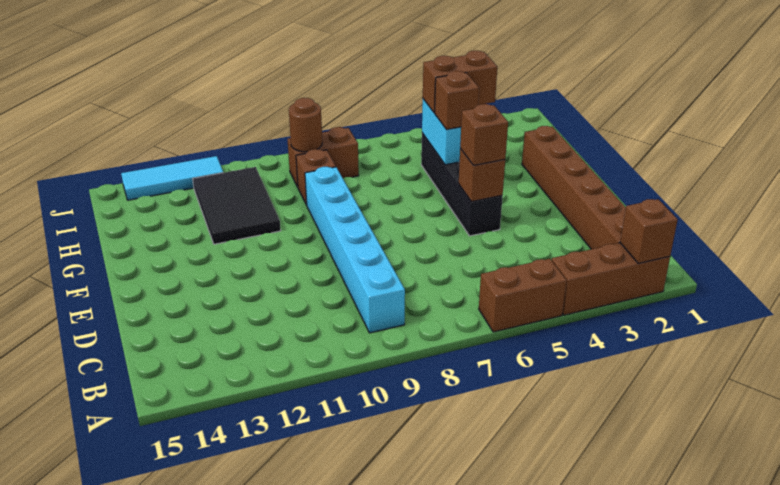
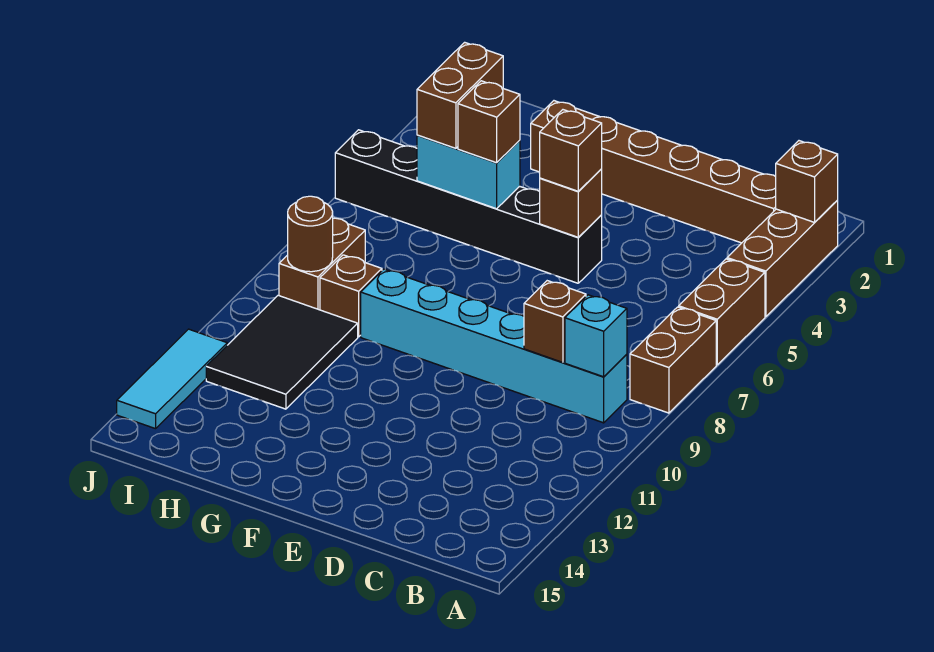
none -> brown 1x2 brick [630,307,716,413]
none -> cyan 1x1 brick [565,295,627,377]
none -> brown 1x1 brick [524,281,586,362]
black 1x4 brick [421,133,503,236] -> black 1x6 brick [335,130,602,283]
black 2x3 tile [193,167,281,244] -> black 2x3 tile turned to [206,295,358,409]

